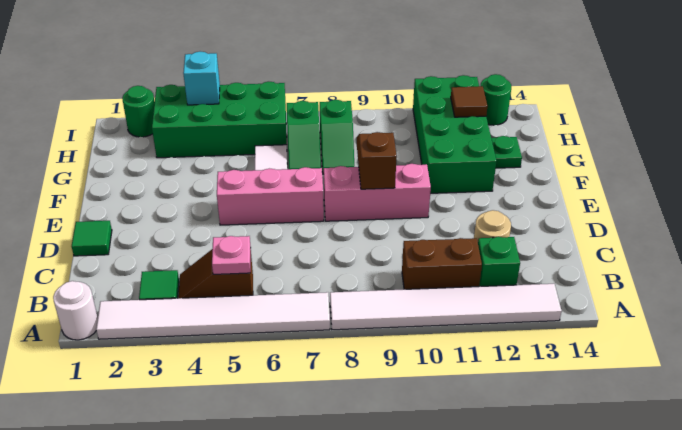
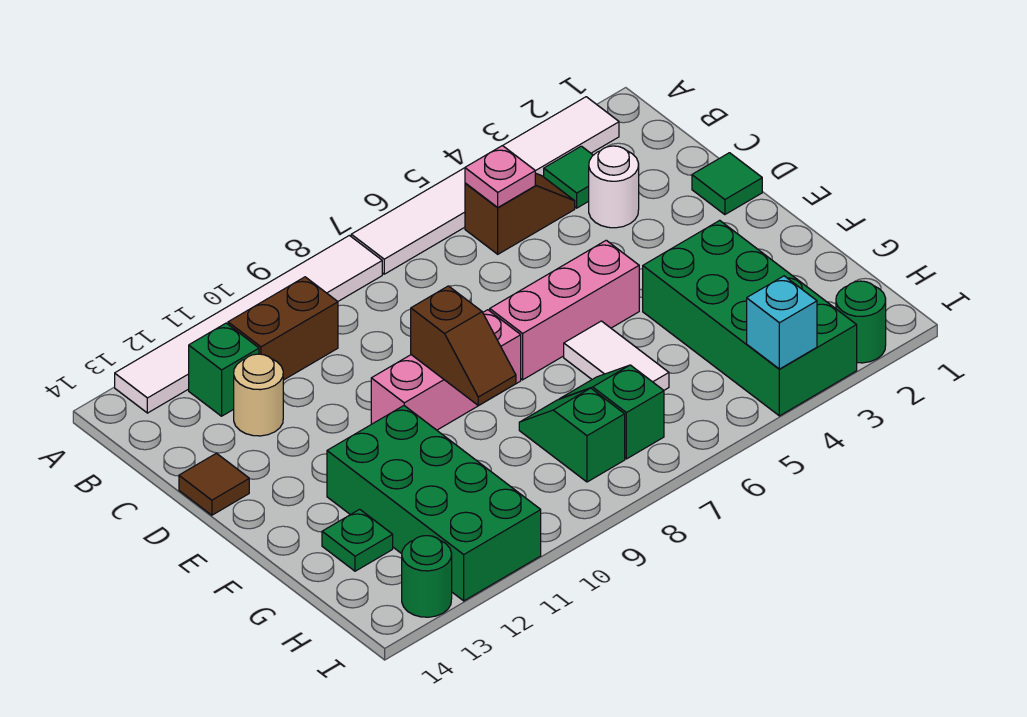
white 1x1 round brick [53,281,98,340] -> white 1x1 round brick moved to [589,146,639,228]
green 2x4 brick [152,82,287,158] -> green 2x4 brick turned to [643,220,857,416]
brown 1x1 tile [451,86,487,117] -> brown 1x1 tile moved to [179,453,249,515]

